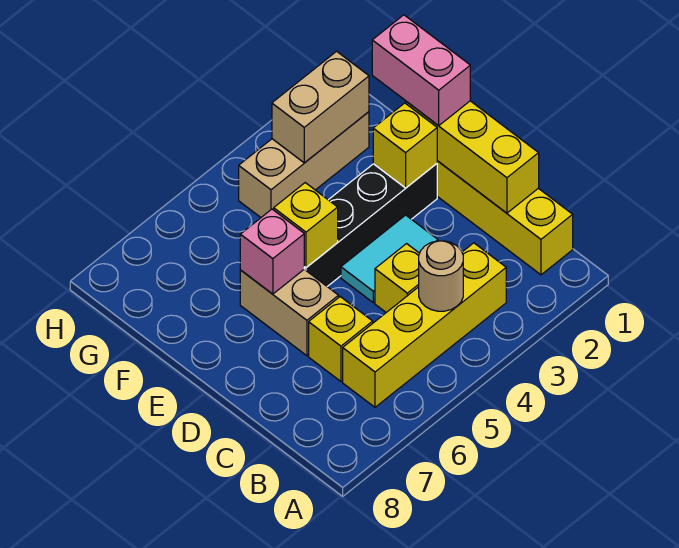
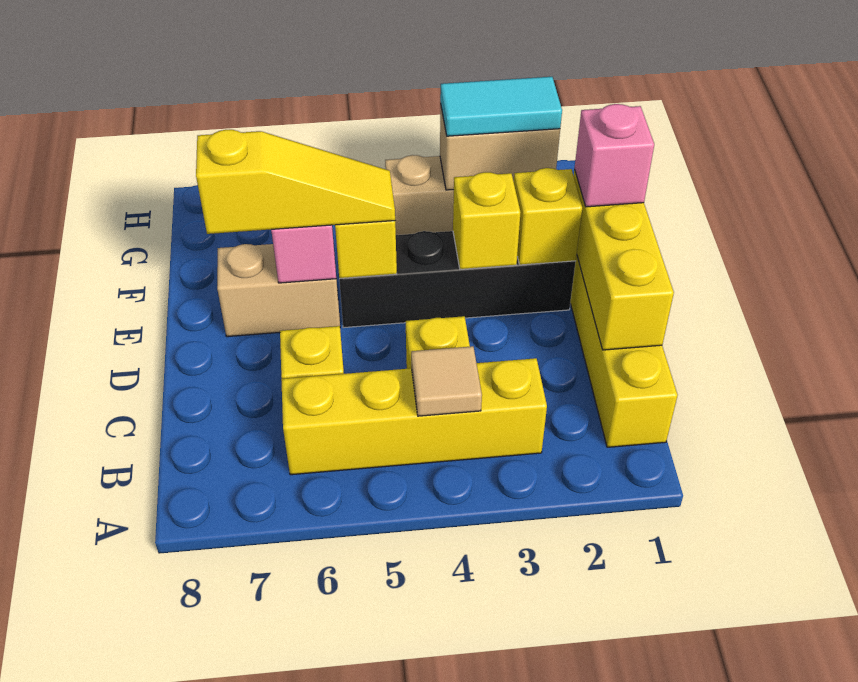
tan 1x1 round brick [419,241,463,311] -> tan 1x1 tile [411,346,482,416]
cyan 1x2 tile [341,215,438,302] -> cyan 1x2 tile moved to [440,77,562,136]
tan 1x2 brick [240,269,339,356] -> tan 1x2 brick turned to [217,244,340,337]
pink 1x2 brick [372,15,470,126] -> pink 1x1 brick [575,104,654,207]
none -> yellow 1x1 brick [453,172,521,269]
none -> yellow 1x3 slope [196,130,395,234]

